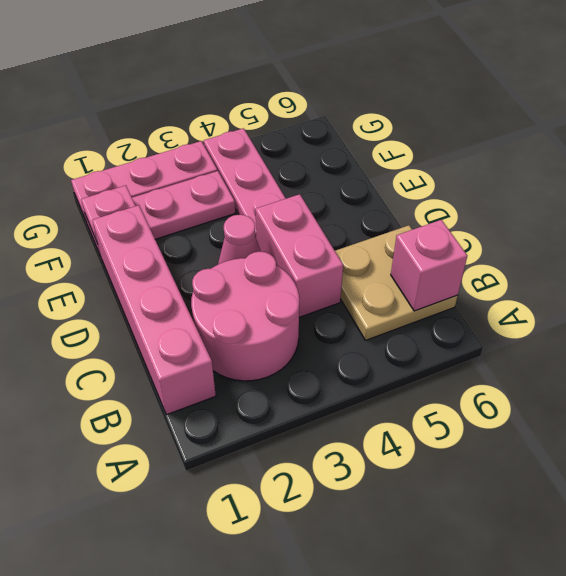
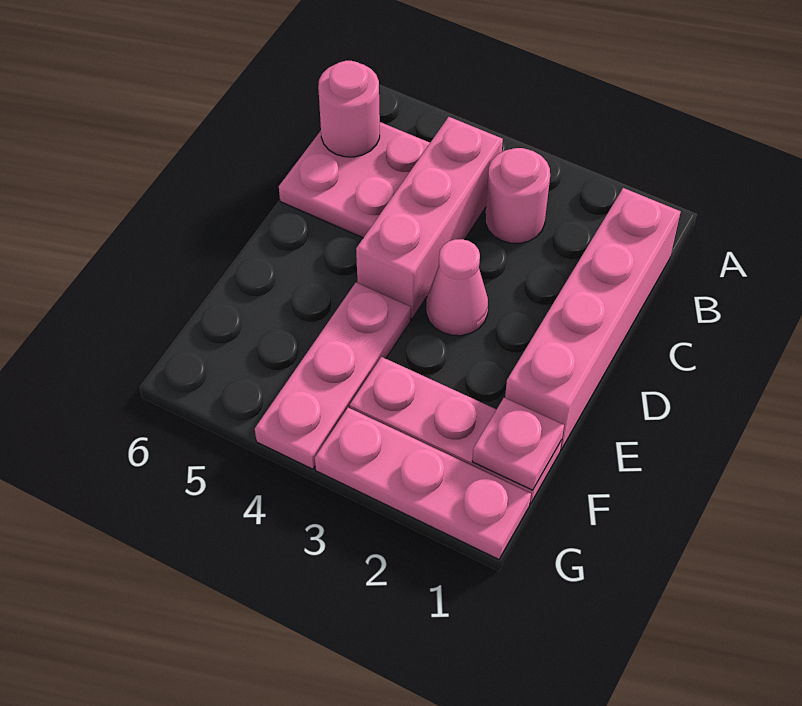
pink 2x2 round brick [191,252,299,381] -> pink 1x1 round brick [485,148,550,243]
tan 2x2 plate [335,225,458,340] -> pink 2x2 plate [279,122,430,238]
pink 1x1 brick [391,220,467,311] -> pink 1x1 round brick [318,61,380,157]
pink 1x2 brick [255,194,343,317] -> pink 1x3 brick [356,117,503,319]

